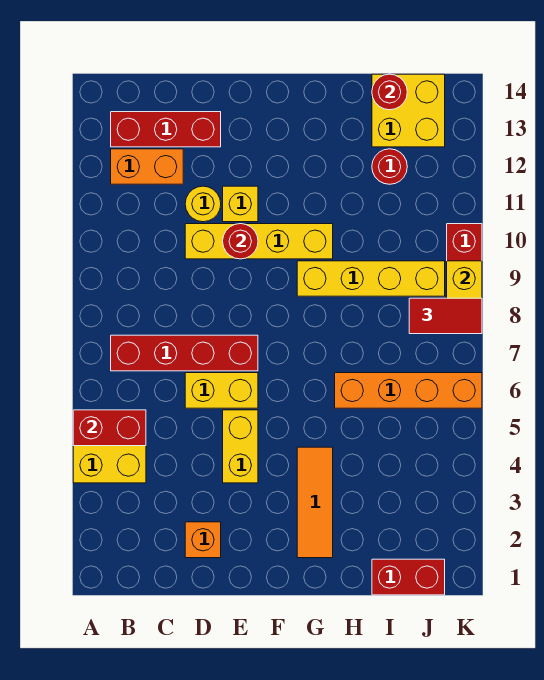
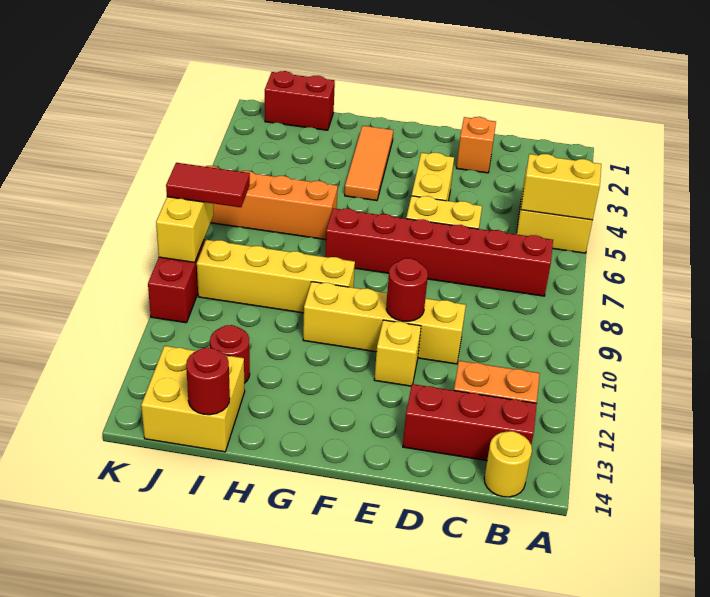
red 1x2 brick [73,410,146,446] -> yellow 1x2 brick [521,154,601,220]
red 1x4 brick [111,335,258,371] -> red 1x6 brick [325,208,553,296]
yellow 1x1 round brick [185,186,221,222] -> yellow 1x1 round brick moved to [484,431,532,497]

